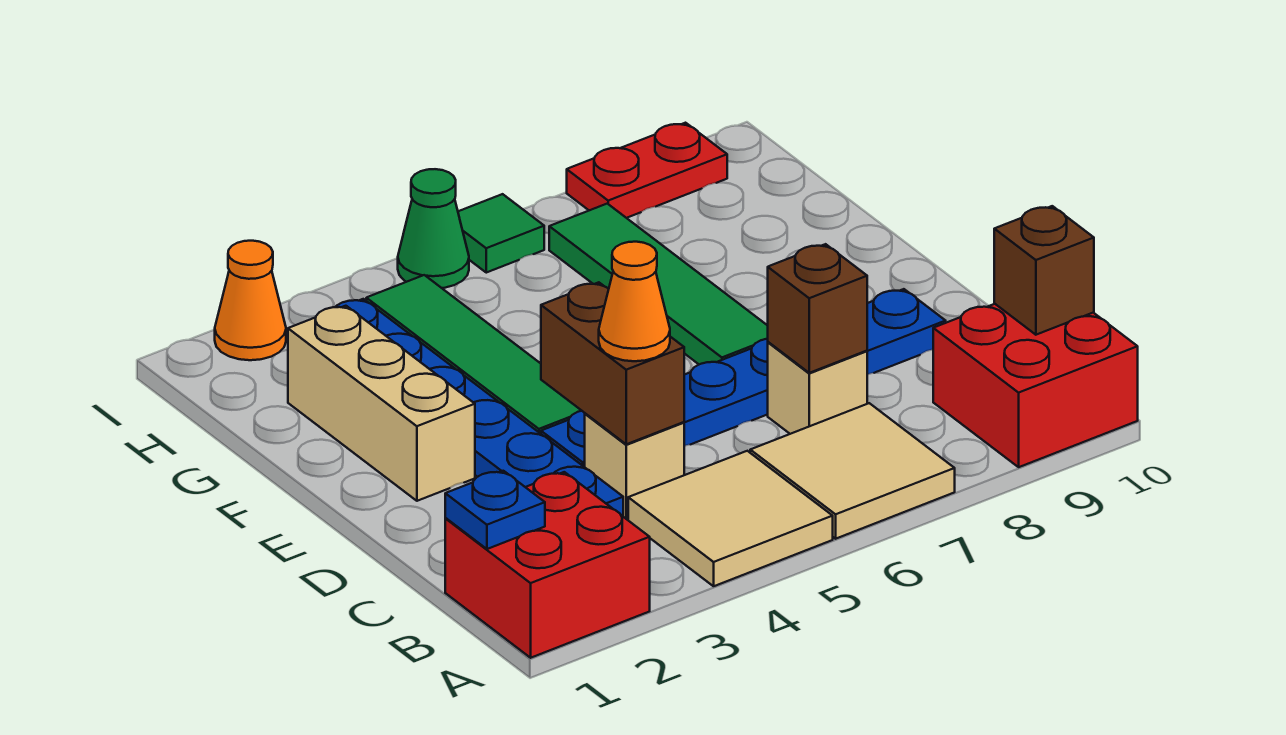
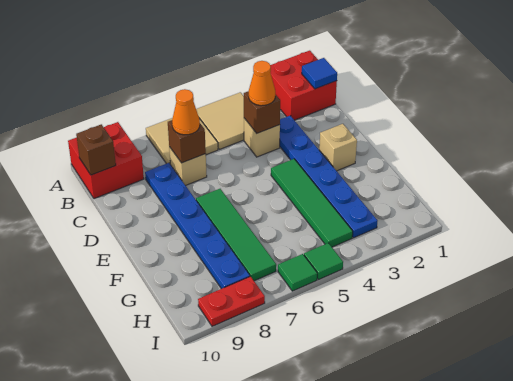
blue 1x1 plate [445,471,545,549] -> blue 1x1 tile [302,58,337,89]
brown 1x2 brick [541,282,684,444] -> brown 1x1 brick [244,91,280,133]
blue 1x6 plate [541,289,946,467] -> blue 1x6 plate turned to [145,163,250,289]
tan 1x3 brick [288,306,475,501] -> tan 1x1 brick [319,124,357,171]
orange 1x1 cone [215,241,286,360] -> orange 1x1 cone moved to [172,89,200,135]
green 1x1 cone [398,169,469,288] -> green 1x1 tile [304,243,343,280]

